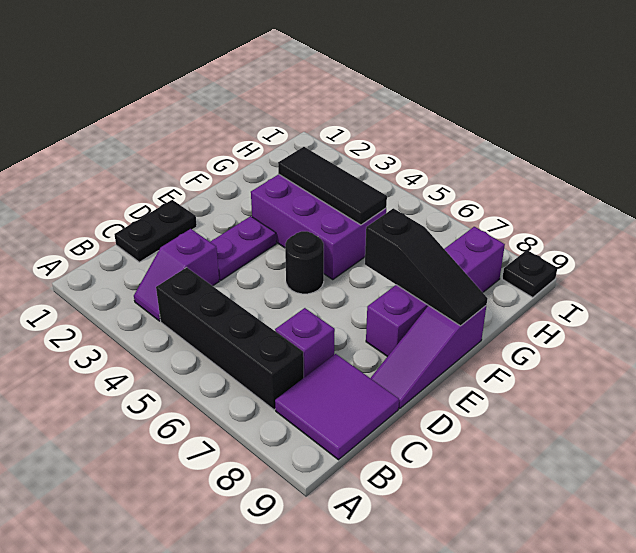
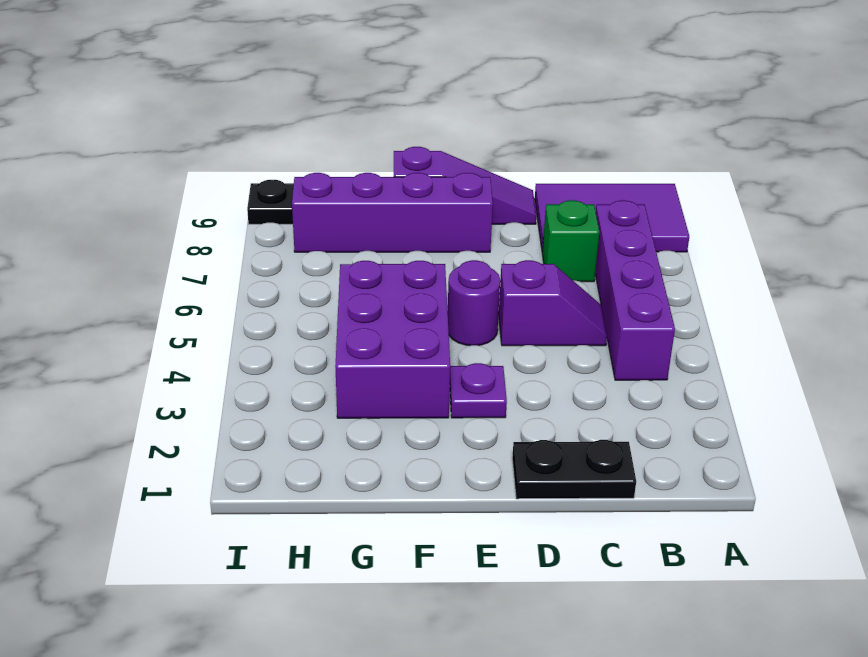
purple 1x2 slope [134,229,219,321] -> purple 1x2 slope moved to [499,260,607,346]
black 1x4 brick [156,267,304,410] -> purple 1x4 brick [595,200,675,380]
purple 2x2 tile [275,354,399,460] -> purple 2x3 tile [535,184,689,252]
purple 1x1 brick [275,308,335,377] -> green 1x1 brick [542,200,599,282]
purple 1x2 plate [211,216,276,280] -> purple 1x1 plate [450,363,507,418]
black 1x1 round brick [285,231,324,294] -> purple 1x1 round brick [448,260,500,346]
black 1x3 slope [365,208,487,326] -> none
black 1x3 tile [278,147,387,225] -> none

